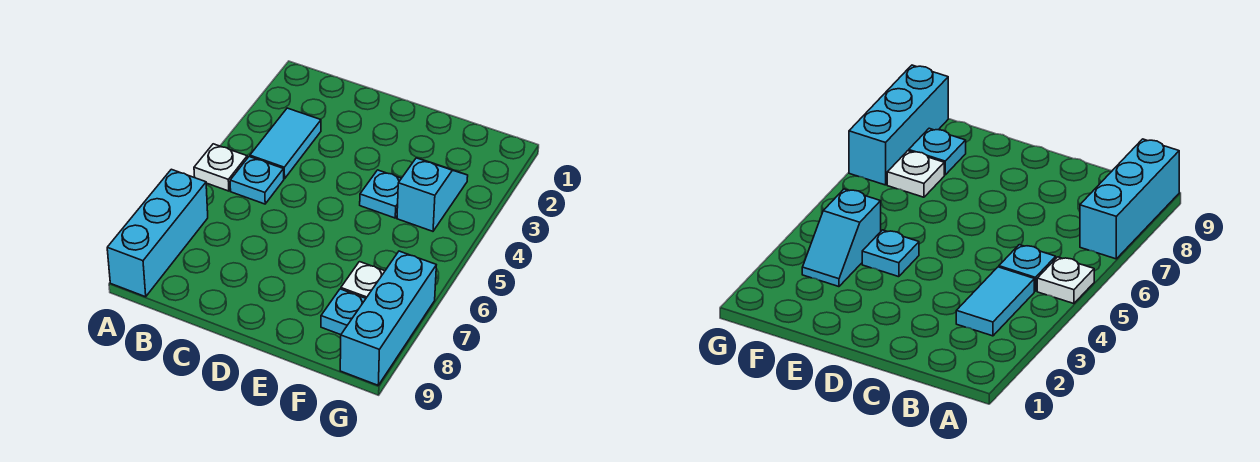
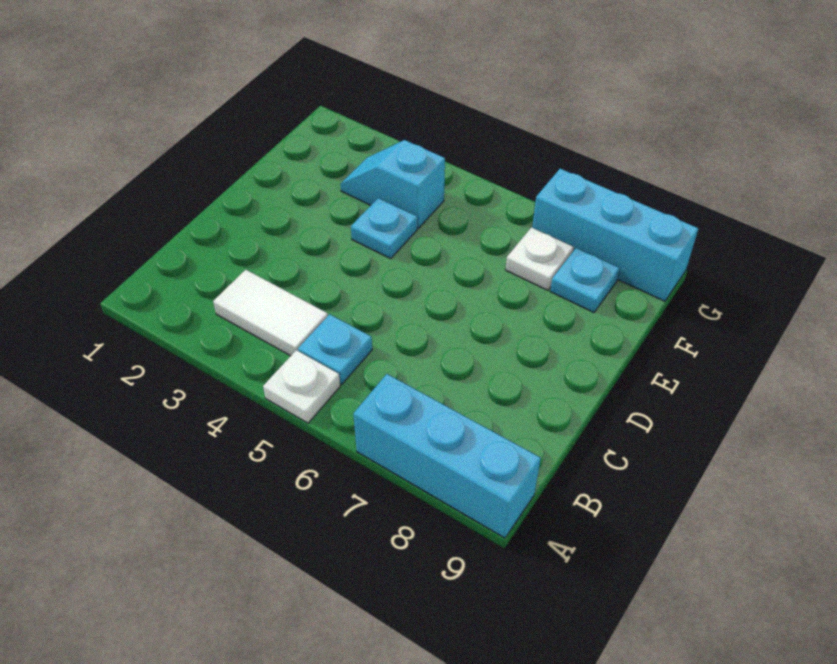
cyan 1x2 tile [250,108,321,179] -> white 1x2 tile [213,270,328,356]

